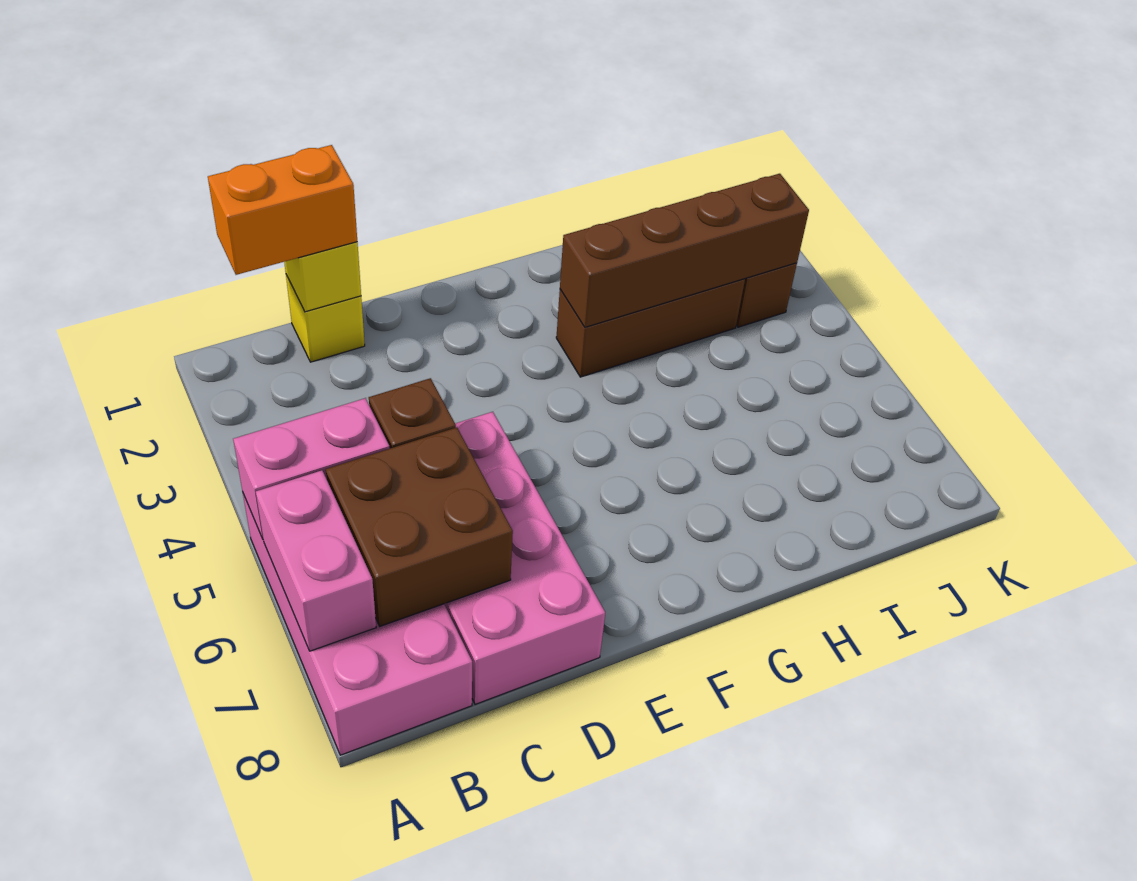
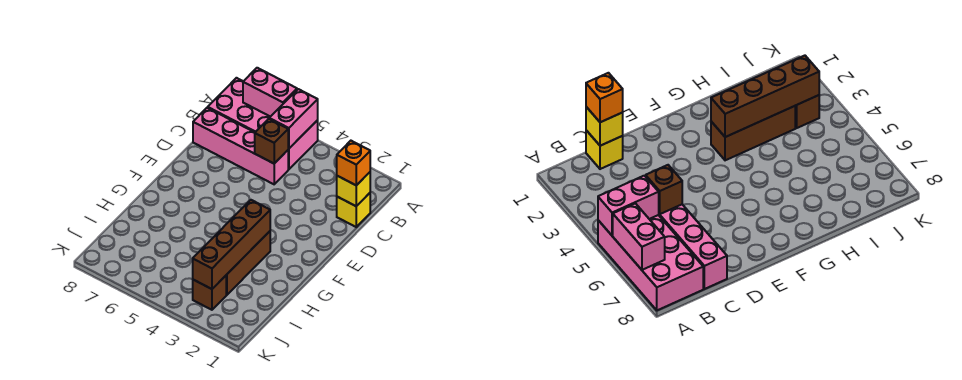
orange 1x2 brick [208,145,357,275] -> orange 1x1 brick [337,141,370,185]
brown 2x2 brick [326,427,513,626] -> none
pink 2x4 brick [444,412,605,704] -> pink 1x4 brick [193,108,288,184]

